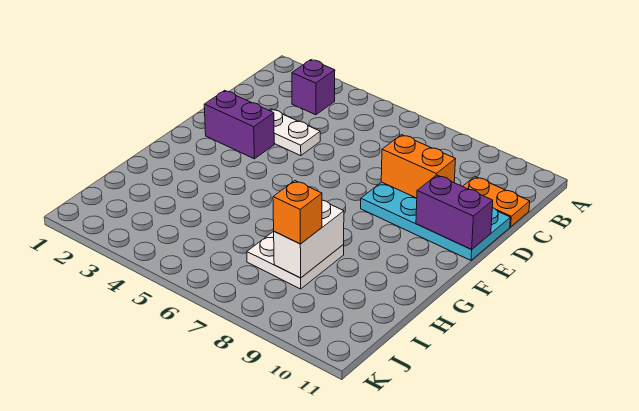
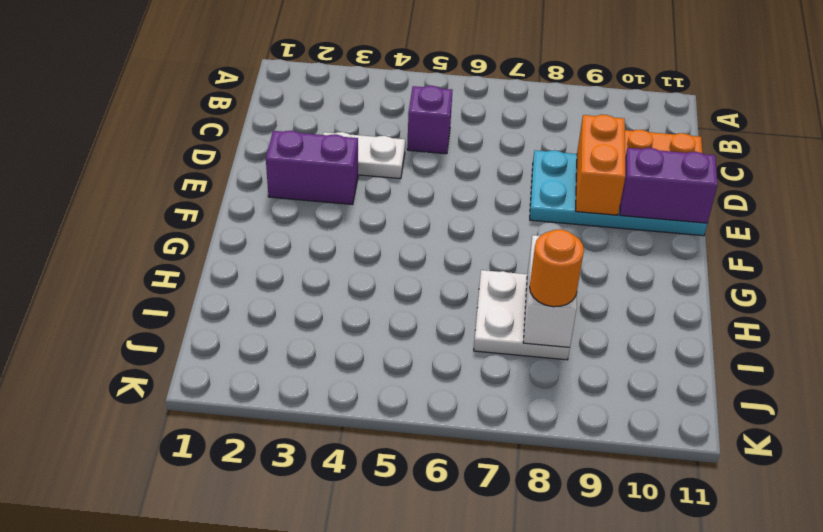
purple 1x1 brick [292,60,335,115] -> purple 1x1 brick moved to [407,86,453,154]
orange 1x2 brick [381,135,455,198] -> orange 1x2 brick turned to [576,115,625,215]
orange 1x1 brick [273,181,322,244] -> orange 1x1 round brick [530,229,584,307]

